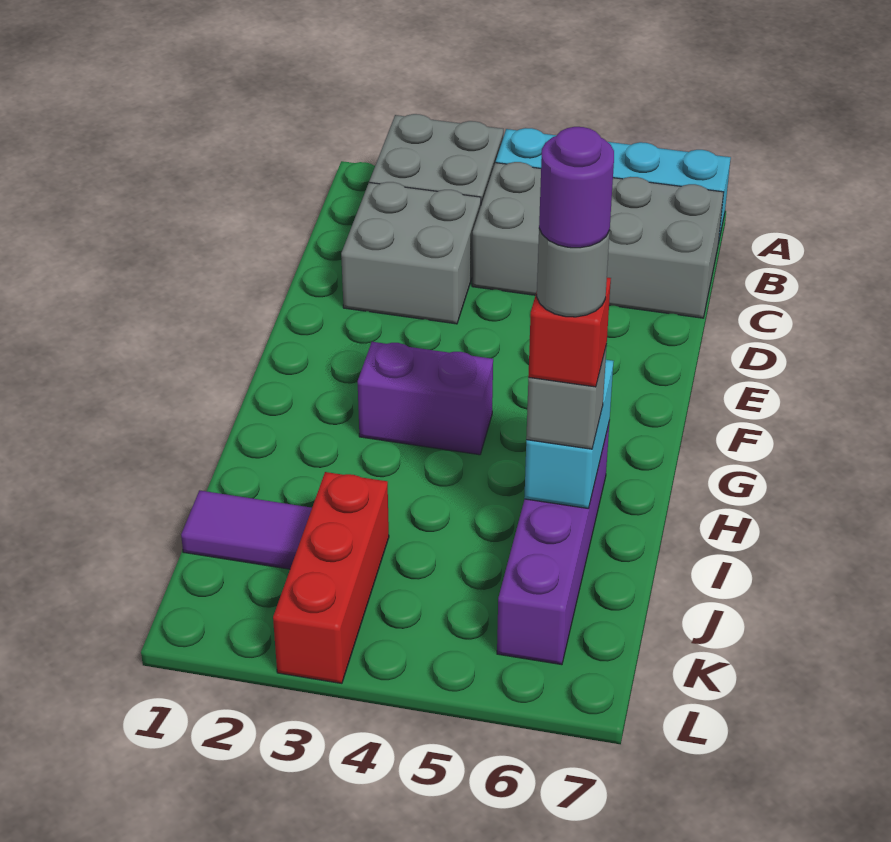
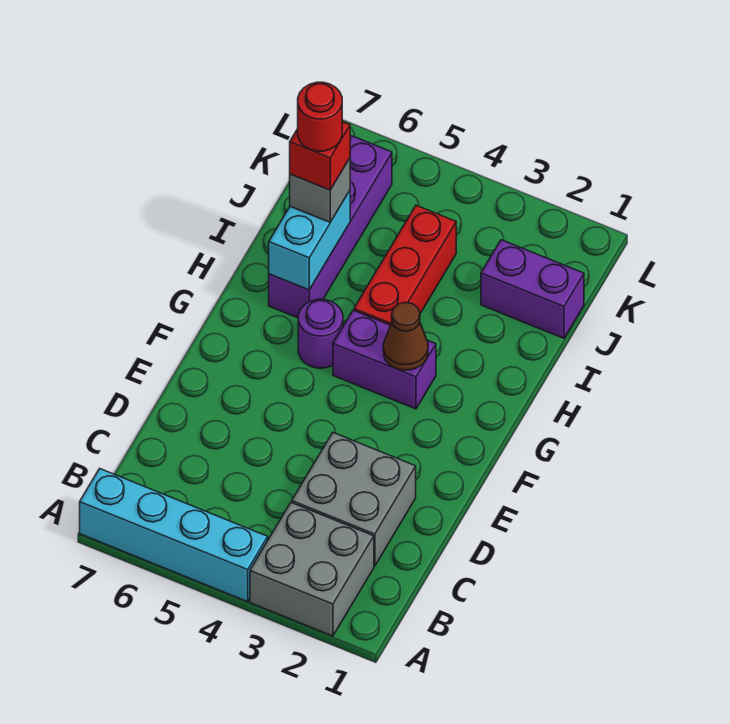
grey 2x4 brick [472,162,724,318] -> none
none -> brown 1x1 cone [383,302,428,370]
grey 1x1 round brick [537,229,610,317] -> red 1x1 round brick [298,82,342,151]
purple 1x1 round brick [539,127,614,248] -> purple 1x1 round brick moved to [298,299,343,368]
purple 1x2 tile [181,490,312,569] -> purple 1x2 brick [481,240,584,338]
red 1x3 brick [273,472,389,683] -> red 1x3 brick moved to [354,205,456,325]

